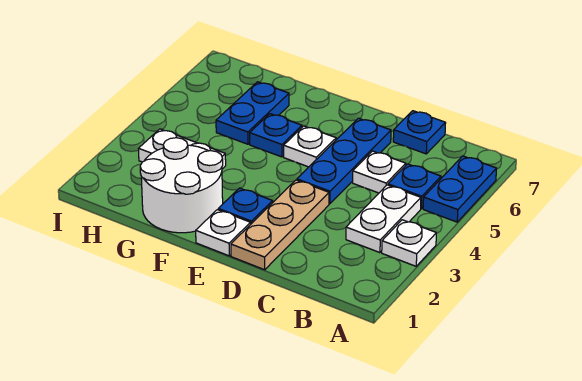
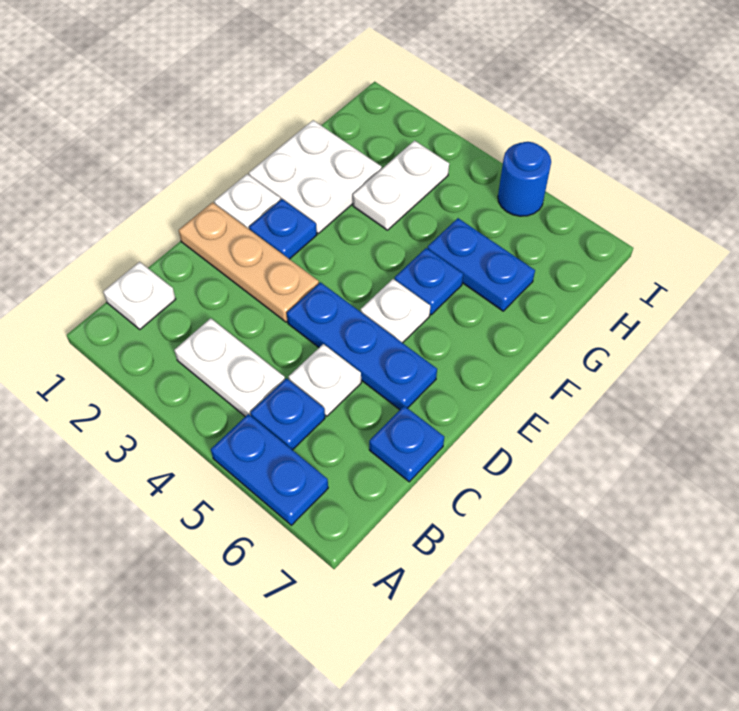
white 1x1 plate [382,220,436,266] -> white 1x1 plate moved to [103,262,176,329]
white 2x2 round brick [140,138,223,233] -> white 2x2 plate [249,120,382,234]
none -> blue 1x1 round brick [498,142,551,216]

